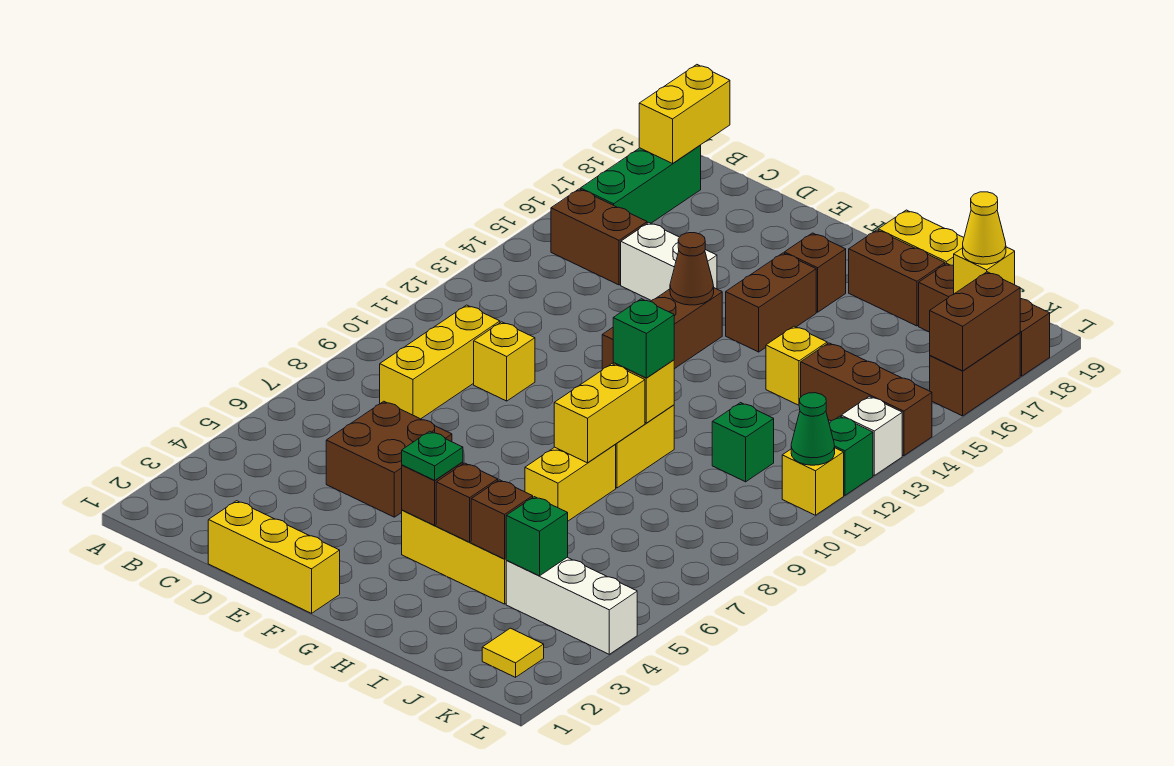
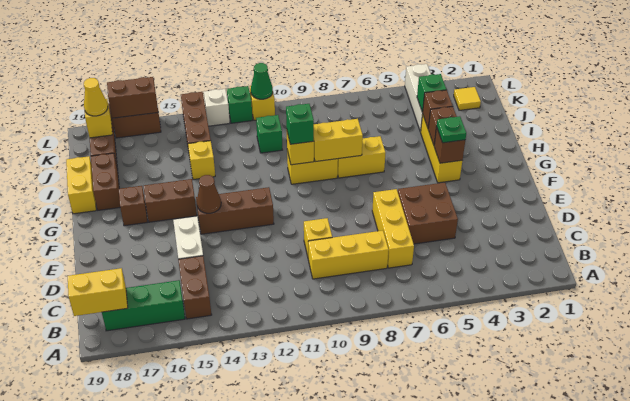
yellow 1x3 brick [208,501,340,613] -> yellow 1x3 brick moved to [372,189,414,268]

